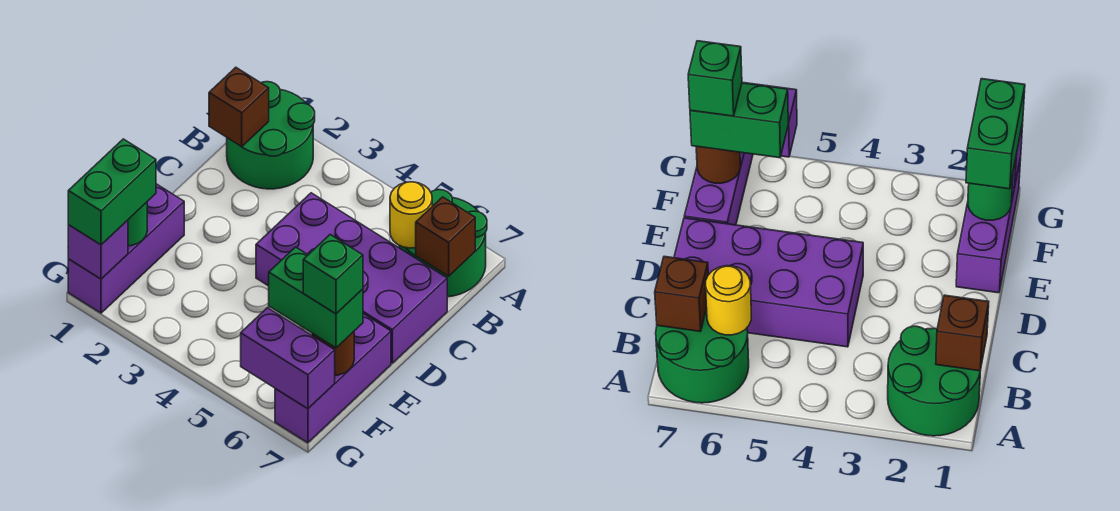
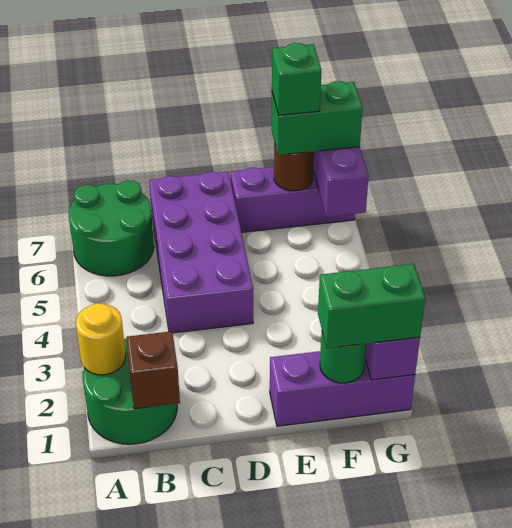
yellow 1x1 round brick [390,182,432,248] -> yellow 1x1 round brick moved to [76,303,126,375]
brown 1x1 brick [416,197,475,276] -> none
green 1x2 brick [269,247,363,348] -> green 1x2 brick turned to [271,81,363,155]

